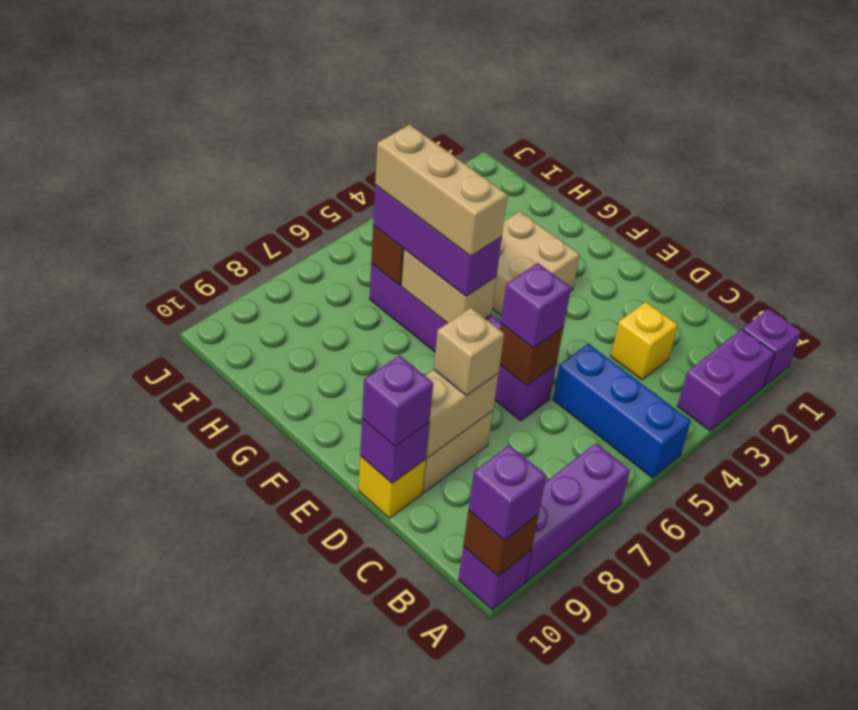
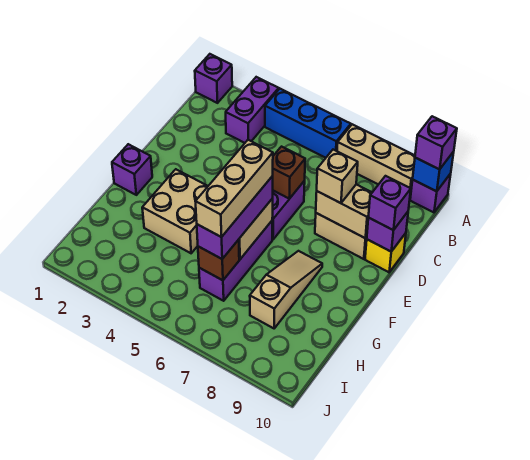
purple 1x2 brick [678,329,775,431] -> purple 1x2 brick turned to [226,77,279,143]
blue 1x3 brick [553,344,691,478] -> blue 1x3 brick turned to [265,89,351,158]
purple 1x3 brick [525,443,630,582] -> tan 1x3 brick [337,124,415,198]
brown 1x1 brick [463,510,539,576] -> blue 1x1 brick [413,152,454,191]
yellow 1x1 brick [611,302,678,380] -> none
purple 1x1 brick [501,263,571,348] -> purple 1x1 brick moved to [112,144,152,195]
none -> tan 1x3 slope [250,251,322,328]

